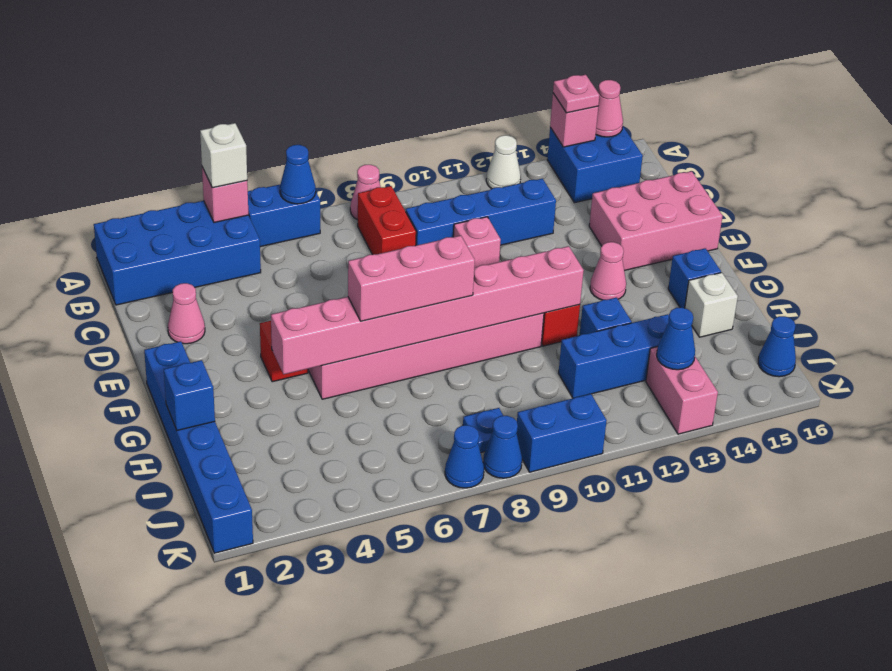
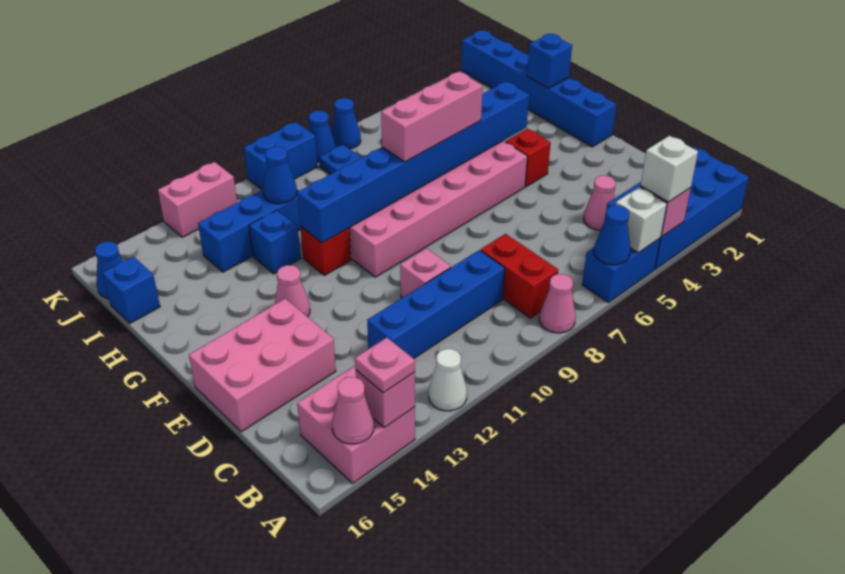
blue 2x2 brick [547,127,643,203] -> pink 2x2 brick [297,366,415,483]
pink 1x1 cone [168,283,205,344] -> pink 1x1 cone moved to [584,176,616,230]
pink 1x8 brick [271,246,584,374] -> blue 1x8 brick [297,81,529,243]
blue 1x1 brick [668,248,721,308] -> blue 1x1 brick moved to [103,257,160,323]
white 1x1 brick [685,273,738,337] -> white 1x1 brick moved to [616,187,667,253]
pink 1x2 brick [646,347,718,434] -> pink 1x2 brick turned to [158,162,237,237]
blue 1x1 cone [657,308,695,370] -> blue 1x1 cone moved to [263,147,297,204]

